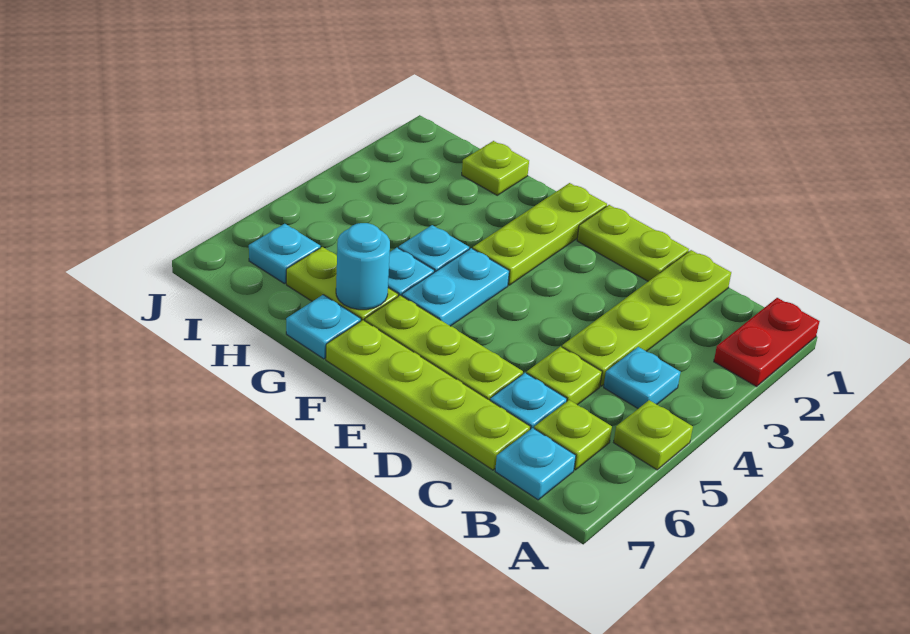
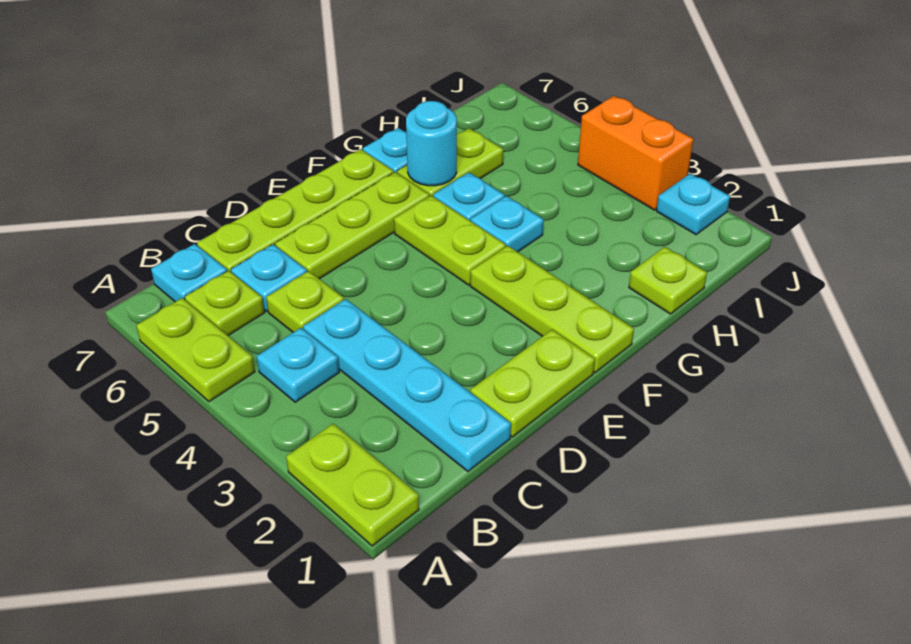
red 1x2 plate [714,298,820,387] -> lime 1x2 plate [286,424,419,546]
lime 1x1 plate [614,400,693,470] -> lime 1x2 plate [136,298,255,402]
lime 1x4 plate [562,250,731,386] -> cyan 1x4 plate [303,299,511,471]
cyan 1x2 plate [402,248,509,326] -> lime 1x2 plate [394,195,506,285]
cyan 1x1 plate [249,224,320,284] -> cyan 1x1 plate moved to [657,174,730,235]
none -> orange 1x2 brick [578,96,693,210]

